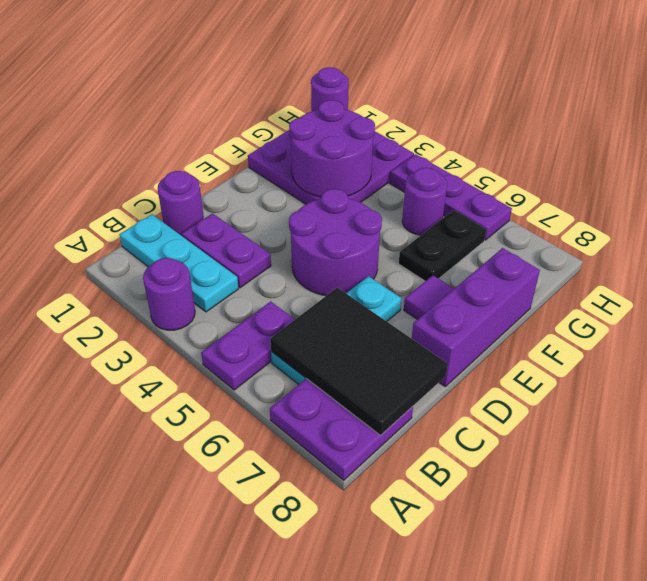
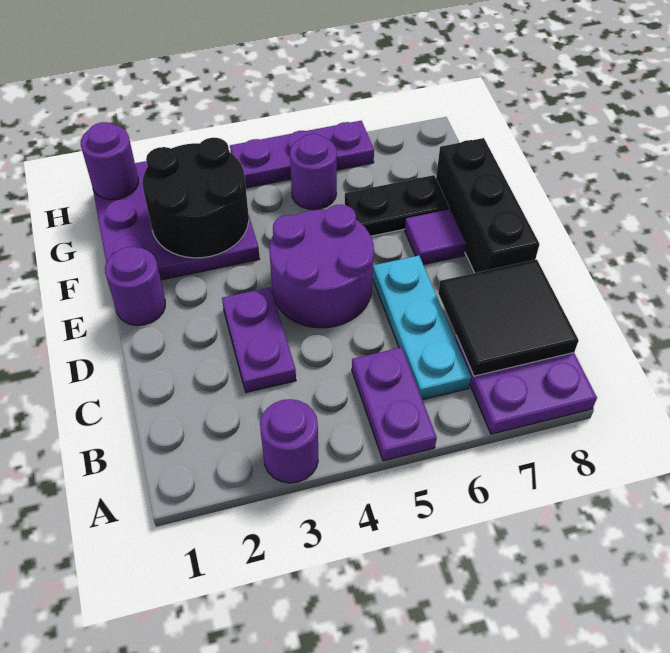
cyan 1x3 plate [119,214,239,312] -> none
black 2x3 tile [270,288,448,435] -> black 2x2 tile [438,259,579,376]
purple 1x1 round brick [158,171,204,236] -> purple 1x1 round brick moved to [105,247,165,325]
purple 1x2 plate [181,213,271,288] -> purple 1x2 plate turned to [222,287,296,392]
purple 1x3 brick [412,248,540,386] -> black 1x3 brick [436,138,539,273]
purple 2x2 round brick [289,100,375,197] -> black 2x2 round brick [142,138,249,258]
black 1x2 plate [399,210,486,281] -> black 1x2 plate turned to [345,175,449,236]

